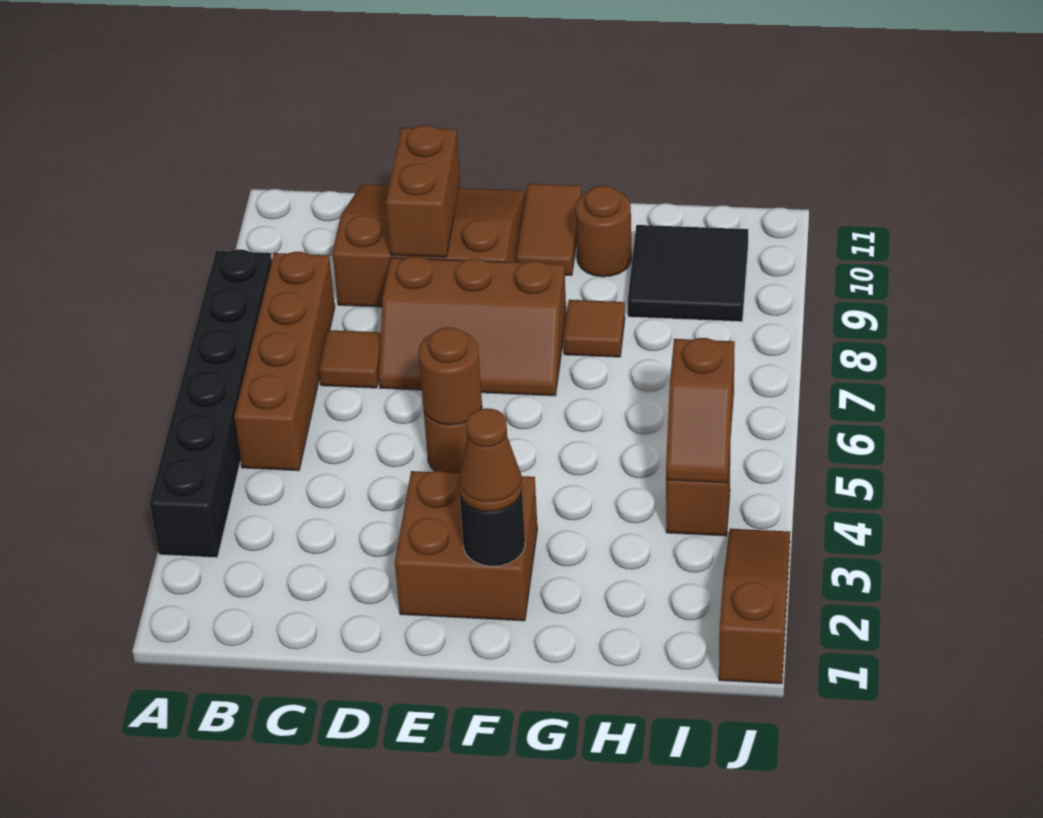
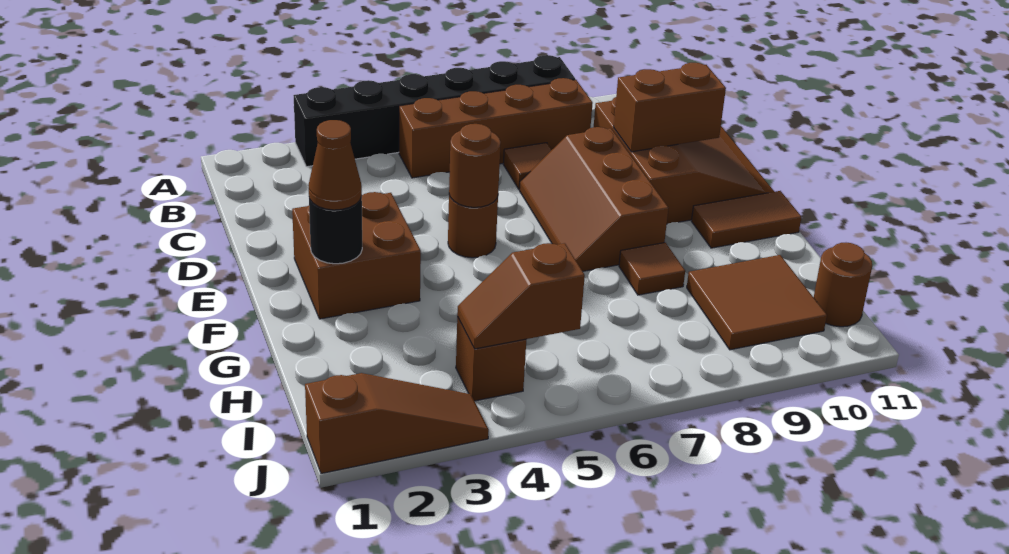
brown 1x1 round brick [575,186,632,277] -> brown 1x1 round brick moved to [814,243,872,327]
black 2x2 tile [628,225,748,322] -> brown 2x2 tile [687,255,827,350]

